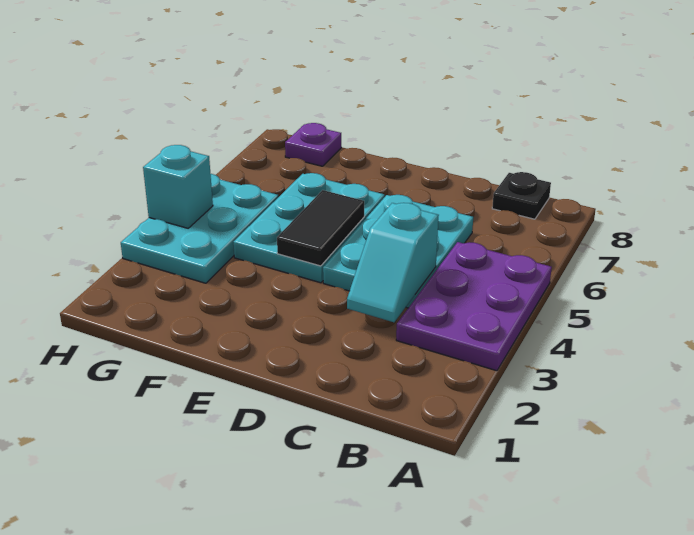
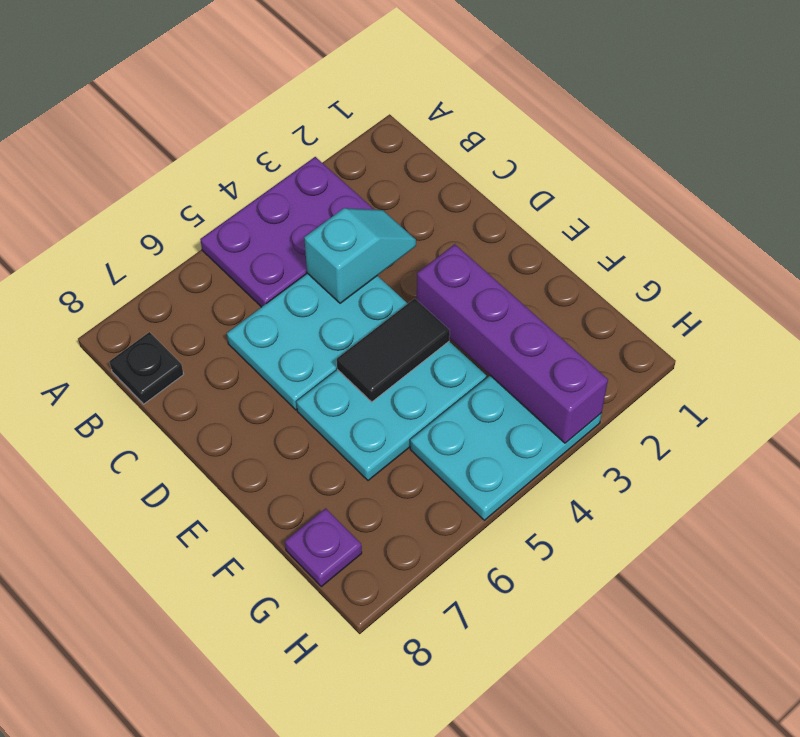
none -> purple 1x4 brick [417,244,608,443]
cyan 1x1 brick [143,145,213,228] -> none

